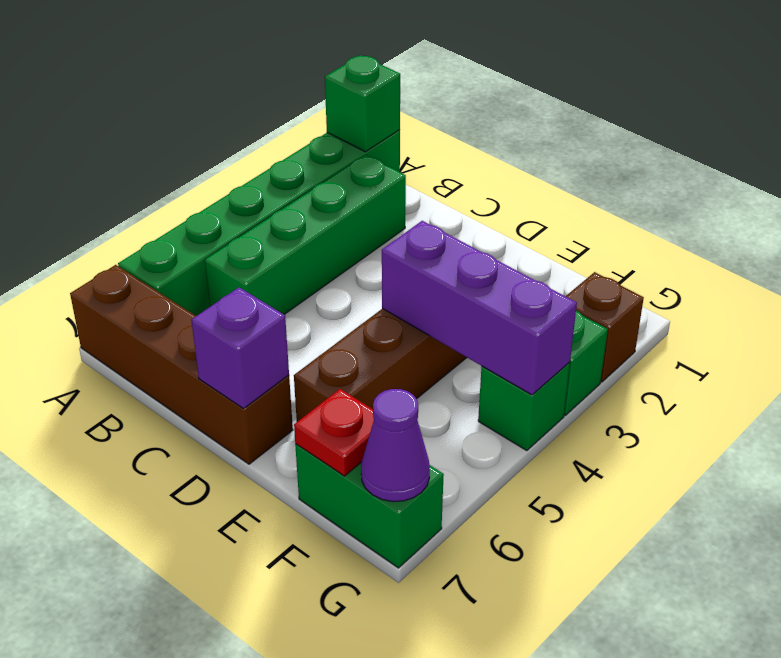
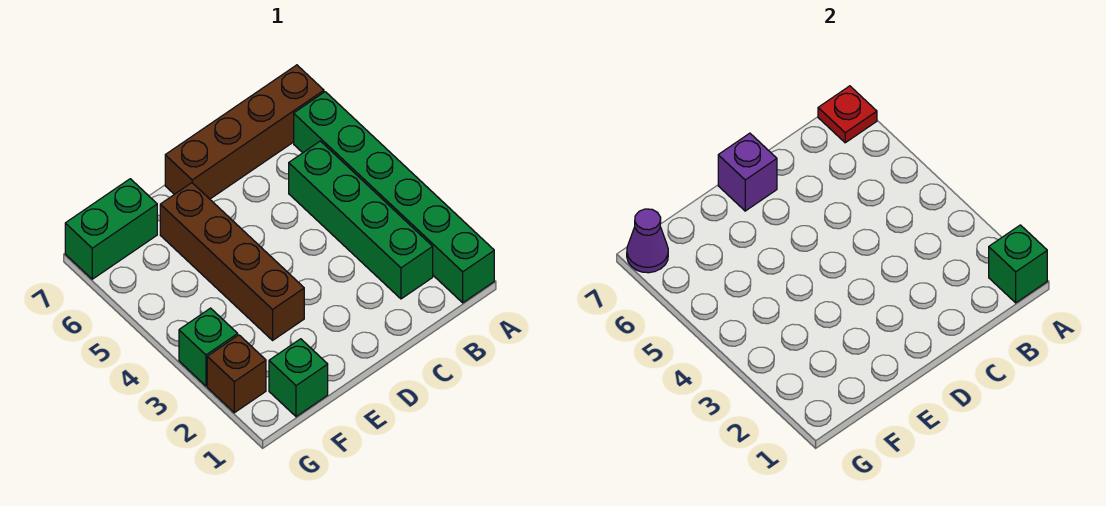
purple 1x3 brick [382,221,577,395] -> none
red 1x1 plate [294,389,374,476] -> red 1x1 plate moved to [818,86,877,143]
green 1x1 brick [478,362,570,451] -> green 1x1 brick moved to [269,339,328,417]

